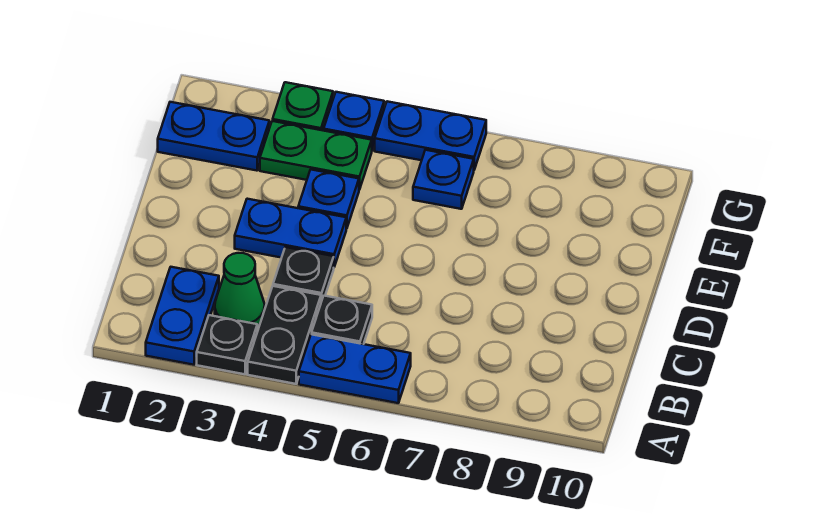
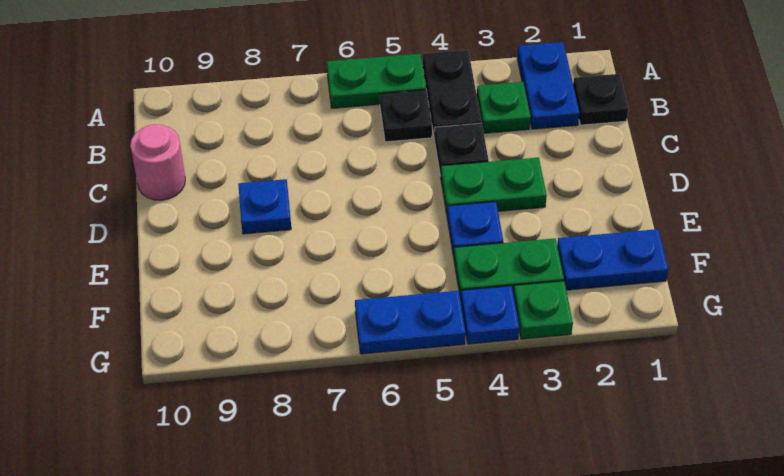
black 1x1 plate [197,315,257,374] -> black 1x1 plate moved to [573,74,628,125]
blue 1x2 plate [299,334,411,403] -> green 1x2 plate [327,54,426,108]
green 1x1 cone [215,253,265,326] -> green 1x1 plate [477,82,531,133]
none -> pink 1x1 round brick [130,124,185,200]
blue 1x2 plate [235,199,346,267] -> green 1x2 plate [441,157,547,214]
blue 1x1 plate [413,150,474,209] -> blue 1x1 plate moved to [238,179,291,234]

